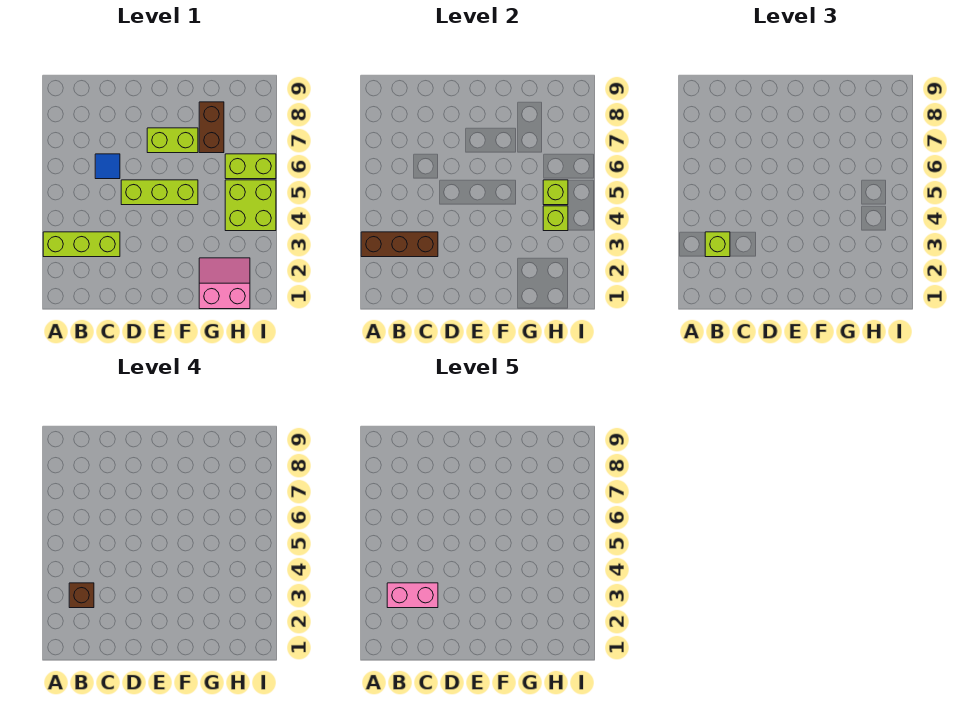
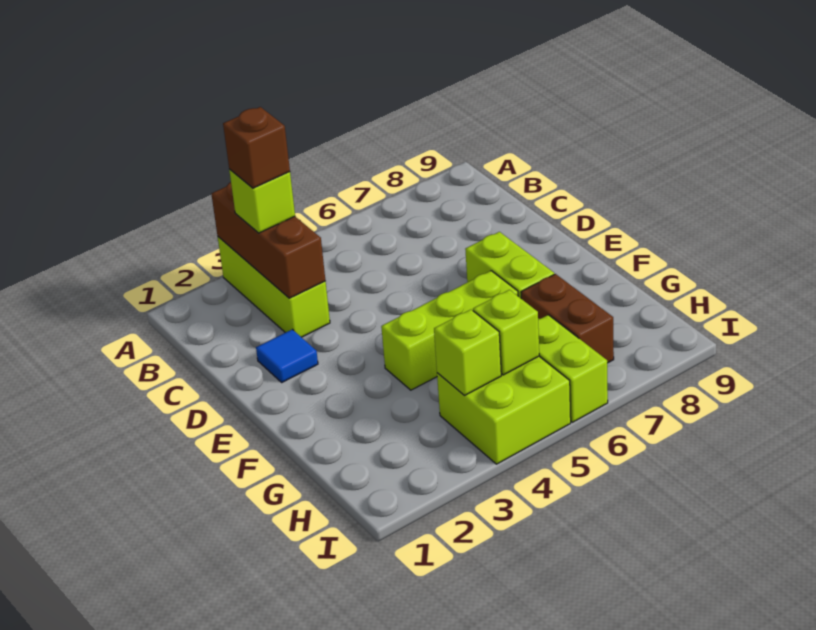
pink 1x2 brick [387,583,438,608] -> none
blue 1x1 tile [95,154,120,179] -> blue 1x1 tile moved to [256,329,318,382]
lime 1x3 brick [121,180,198,205] -> lime 1x3 brick turned to [381,271,518,390]
pink 2x2 slope [199,258,250,309] -> none
brown 1x2 brick [199,102,224,153] -> brown 1x2 brick turned to [521,274,614,363]

